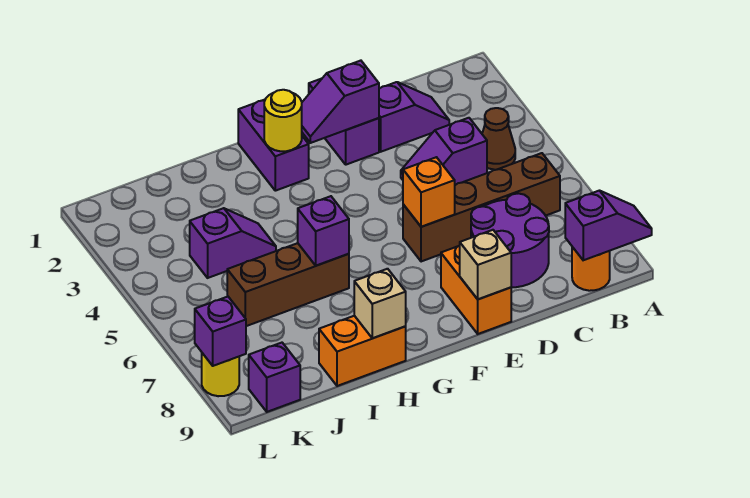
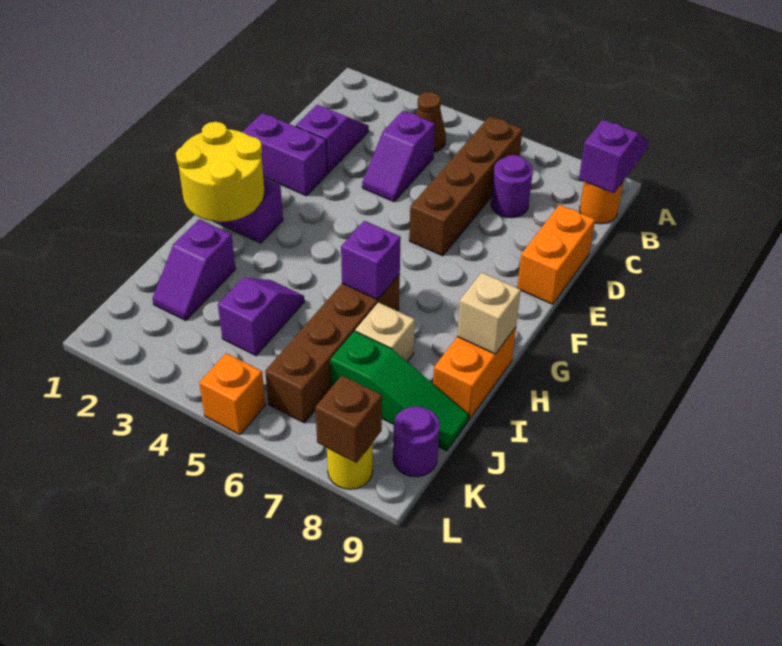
purple 2x2 round brick [471,193,549,288] -> purple 1x1 round brick [491,155,533,218]
purple 1x2 slope [302,61,379,143] -> purple 1x2 slope moved to [152,219,236,321]
orange 1x1 brick [403,157,455,227] -> orange 1x1 brick moved to [199,353,265,435]
orange 1x2 brick [441,245,511,334] -> orange 1x2 brick turned to [517,205,595,304]
tan 1x1 brick [460,230,511,299] -> tan 1x1 brick moved to [355,302,415,362]
yellow 1x1 round brick [264,90,302,151] -> yellow 2x2 round brick [176,122,265,222]
brown 1x3 brick [227,243,349,326] -> brown 1x4 brick [265,274,400,423]
none -> green 1x3 slope [330,331,469,451]
purple 1x1 brick [249,343,300,412] -> purple 1x1 round brick [393,406,440,477]
purple 1x1 brick [195,297,246,366] -> brown 1x1 brick [315,375,382,463]

